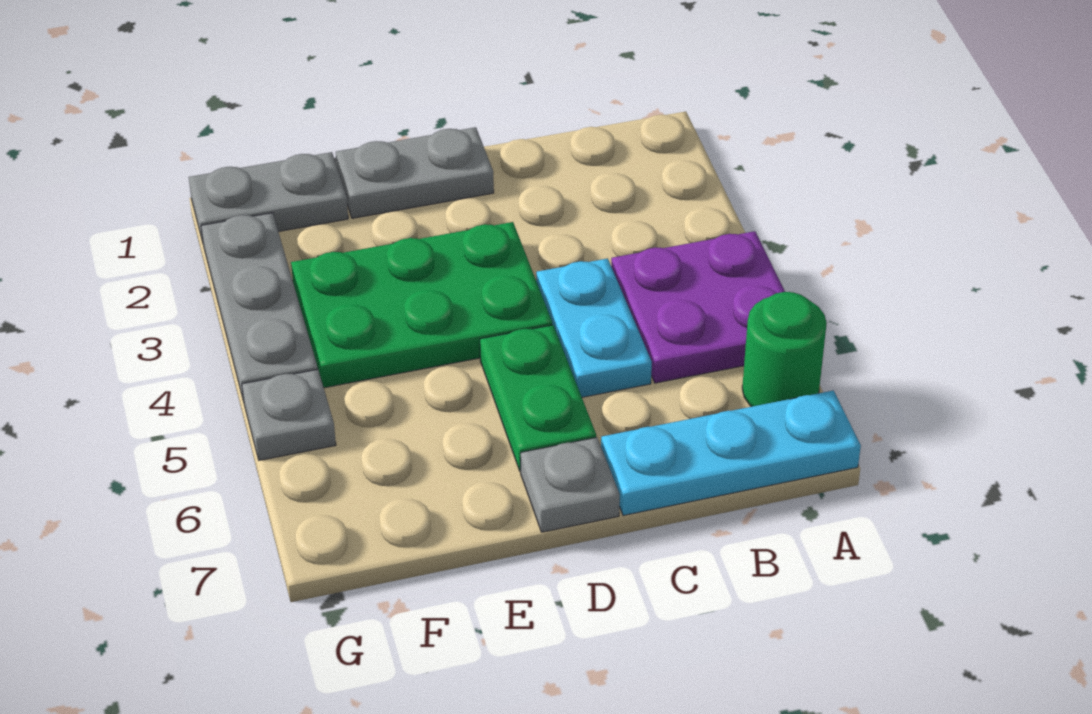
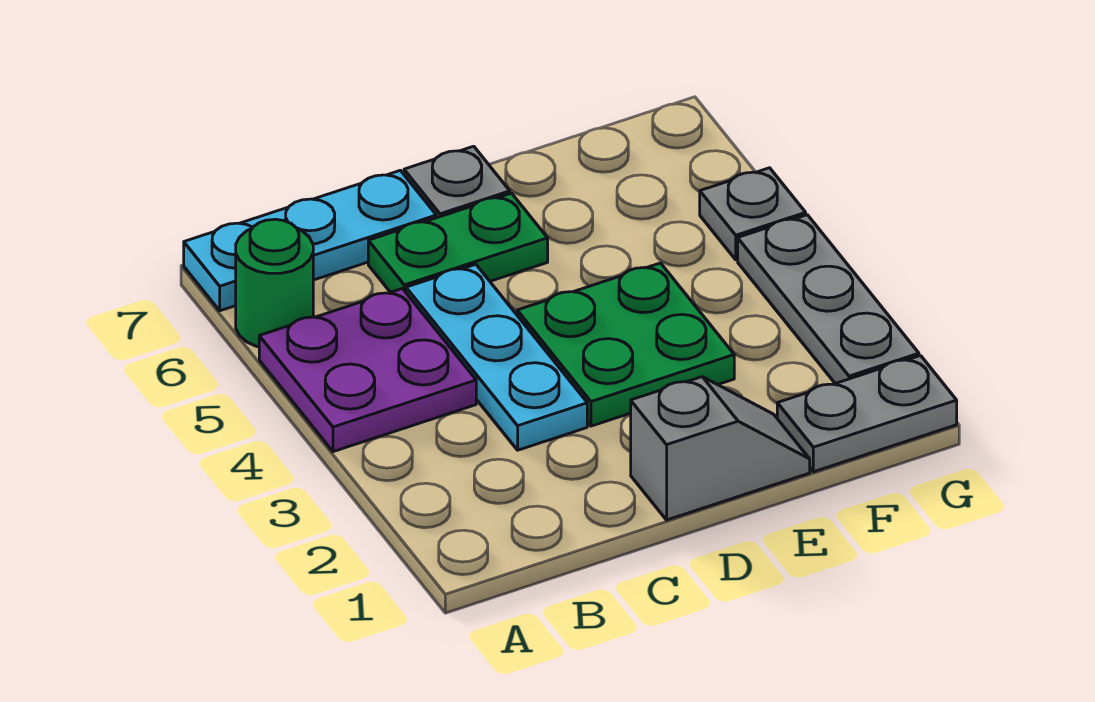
cyan 1x2 plate [536,258,652,397] -> cyan 1x3 plate [406,264,587,450]
grey 1x2 plate [336,127,494,218] -> grey 1x2 slope [631,377,810,520]
green 2x3 plate [291,222,552,388] -> green 2x2 plate [517,263,734,426]
green 1x2 plate [480,325,596,471] -> green 1x2 plate turned to [368,193,548,292]

